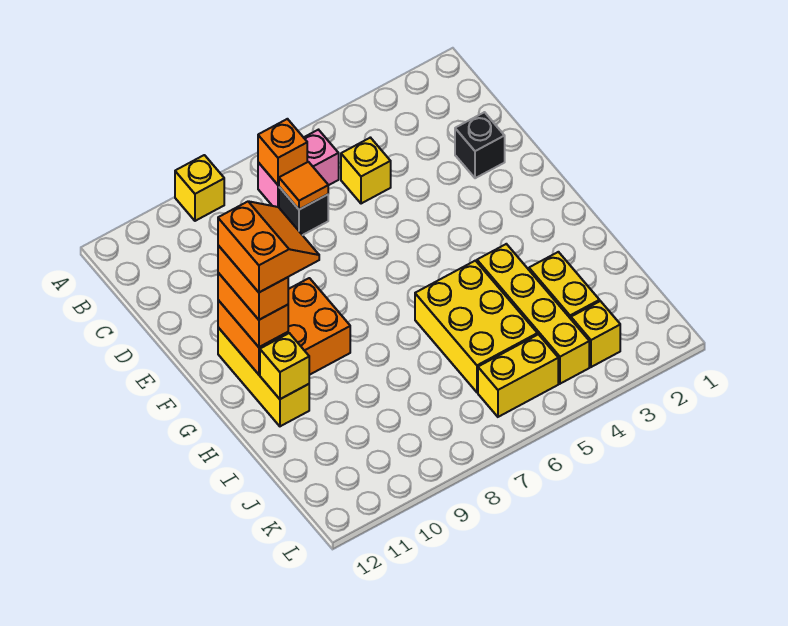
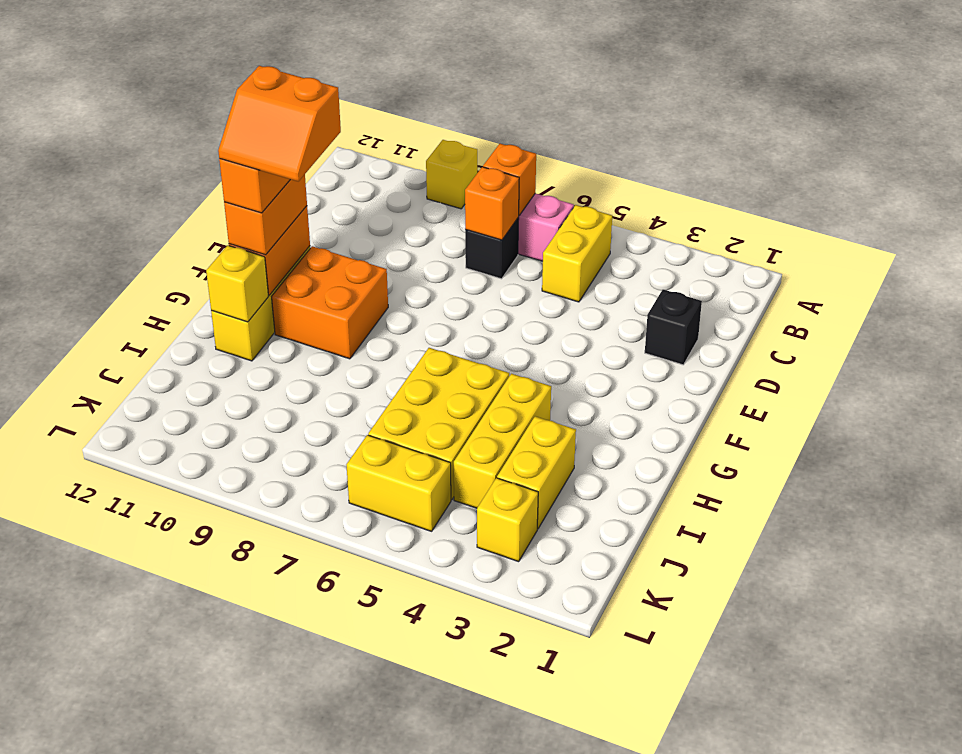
yellow 1x1 brick [341,138,391,204] -> yellow 1x2 brick [542,205,612,302]
orange 1x1 tile [279,162,328,210] -> orange 1x1 brick [465,167,519,240]
orange 2x2 slope [218,201,319,292] -> orange 2x2 slope turned to [218,66,341,181]
yellow 1x4 brick [477,244,589,384] -> yellow 1x3 brick [454,374,551,508]

